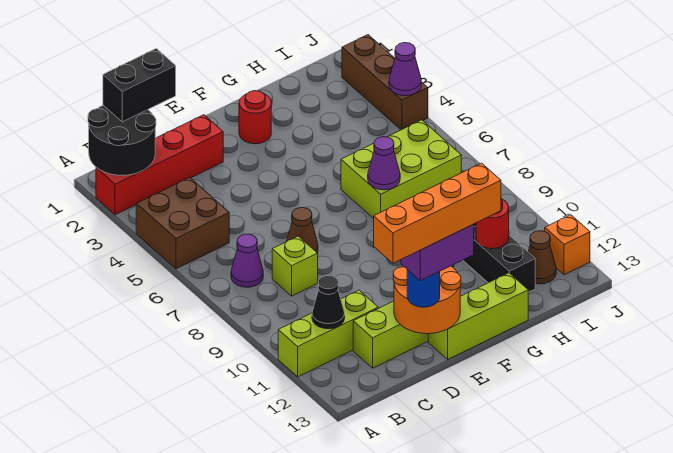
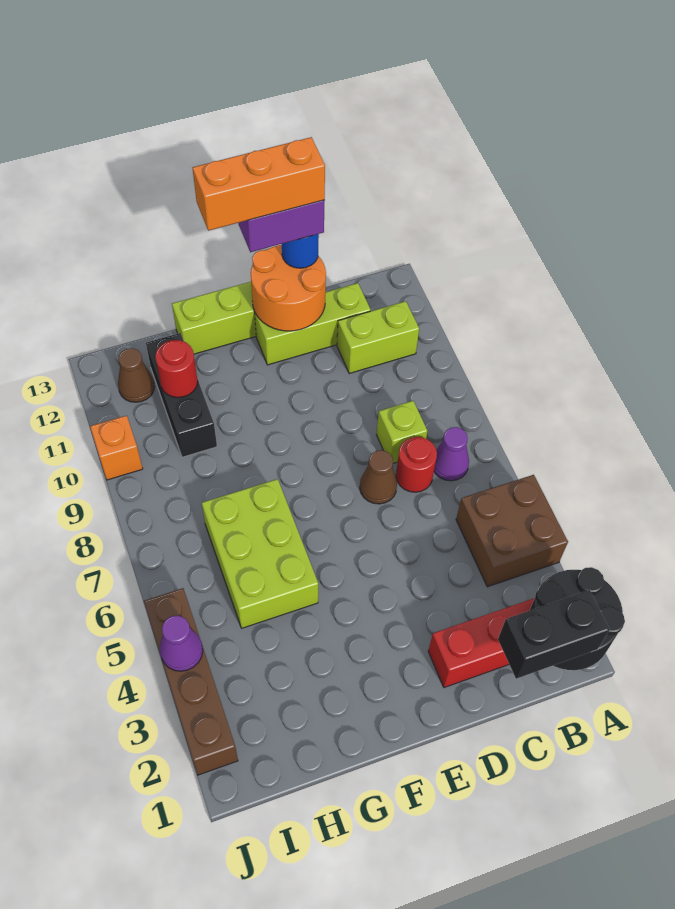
lime 1x3 brick [278,290,378,377] -> lime 1x2 brick [337,301,419,373]
black 1x1 cone [312,276,345,329] -> none
orange 1x4 brick [374,163,501,263] -> orange 1x3 brick [193,137,325,231]
red 1x1 round brick [239,91,271,144] -> red 1x1 round brick moved to [396,437,437,492]
lime 2x3 brick [341,120,461,219] -> lime 2x3 brick turned to [202,479,318,628]
purple 1x1 cone [368,137,400,190] -> none
brown 1x3 brick [342,35,428,130] -> brown 1x4 brick [144,588,238,775]
orange 1x1 brick [545,215,590,275] -> orange 1x1 brick moved to [90,416,143,480]

